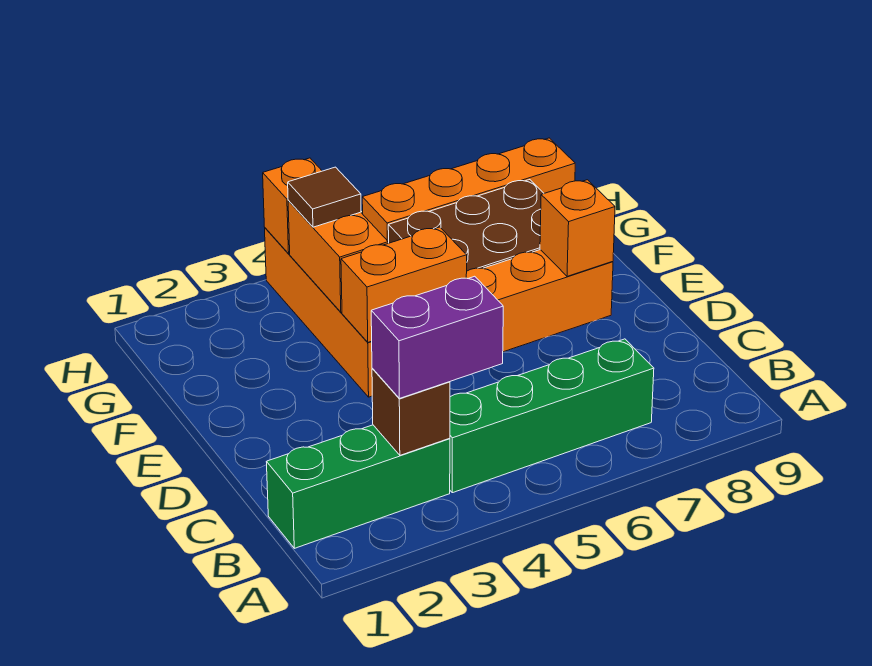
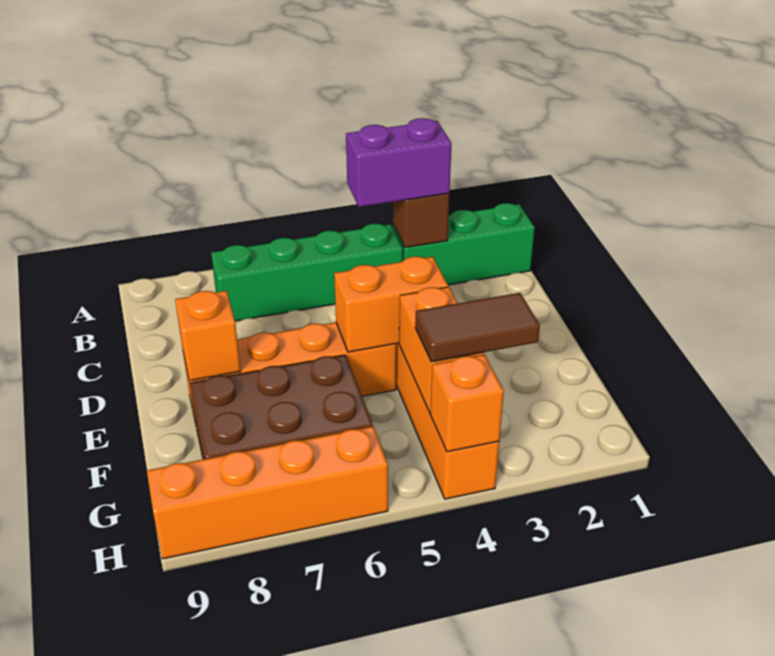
brown 1x1 tile [288,167,361,227] -> brown 1x2 tile [415,293,540,362]

